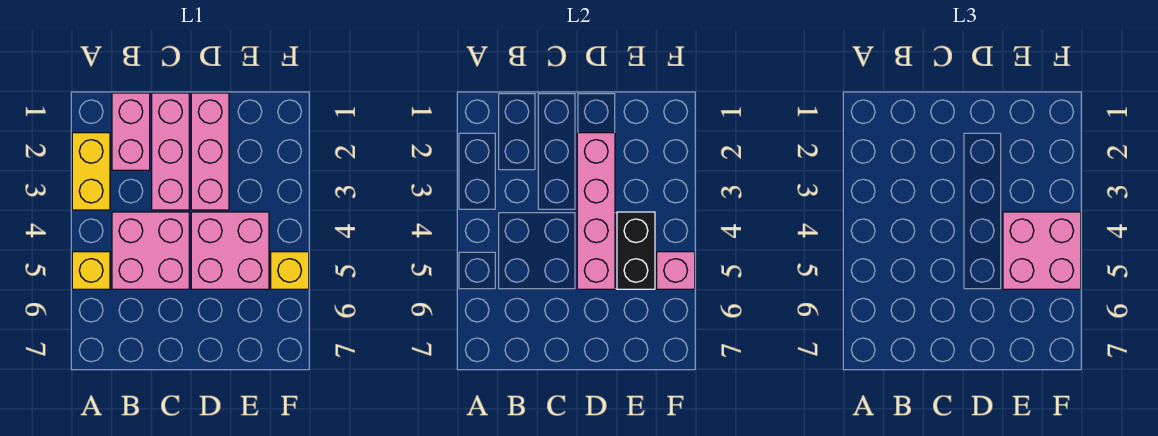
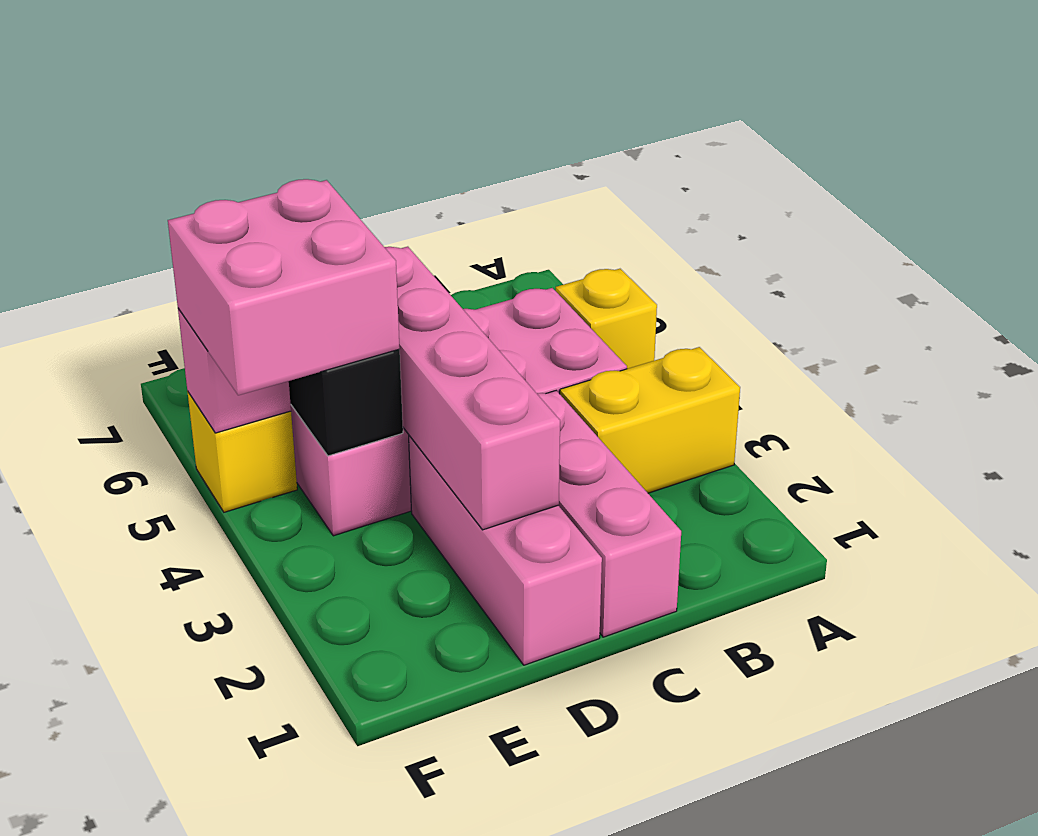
yellow 1x2 brick [72,133,110,210] -> yellow 1x2 brick turned to [560,347,740,493]
pink 1x2 brick [112,93,150,170] -> none

